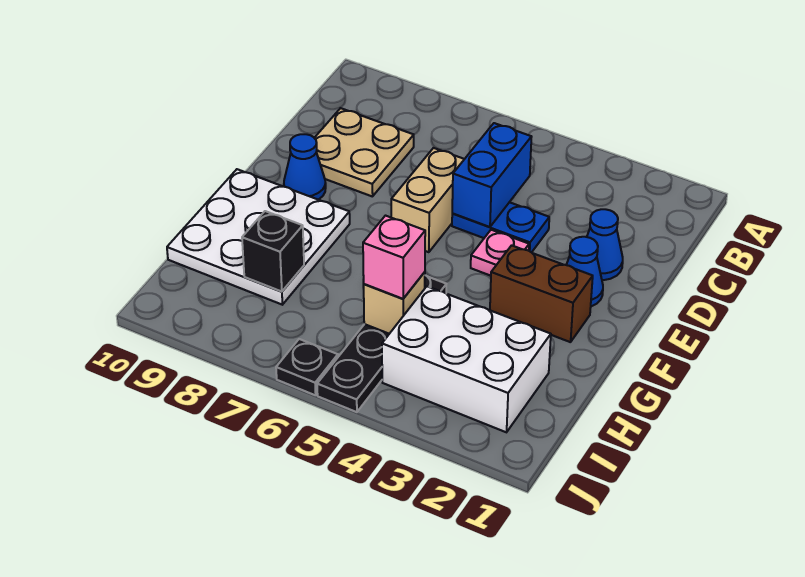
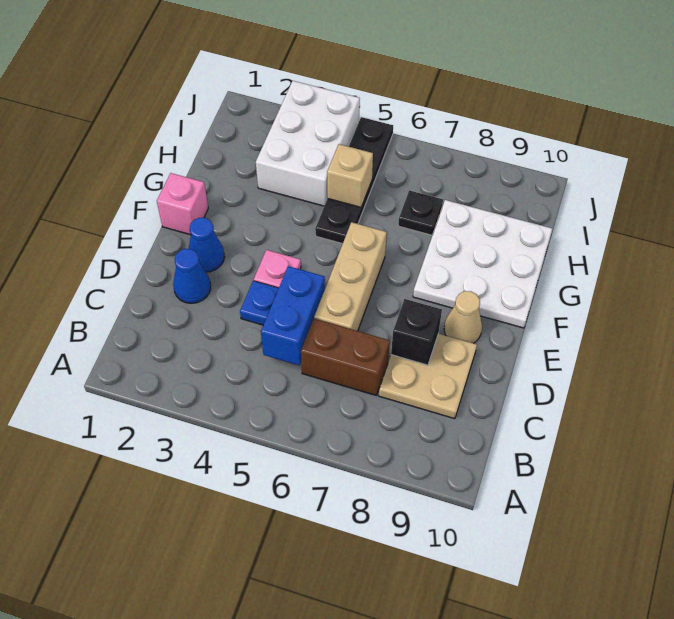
tan 1x2 brick [391,148,464,252] -> tan 1x3 brick [314,222,387,331]
blue 1x1 cone [284,134,326,200] -> tan 1x1 cone [444,291,482,343]
brown 1x2 brick [490,245,593,342] -> brown 1x2 brick moved to [301,319,390,396]
white 2x3 brick [382,286,551,432] -> white 2x3 brick turned to [256,81,360,206]
pink 1x1 brick [363,216,425,299] -> pink 1x1 brick moved to [157,173,208,235]
black 1x1 brick [242,211,304,292] -> black 1x1 brick moved to [391,299,442,365]
black 1x1 plate [276,339,338,395] -> black 1x1 plate moved to [398,190,443,235]

